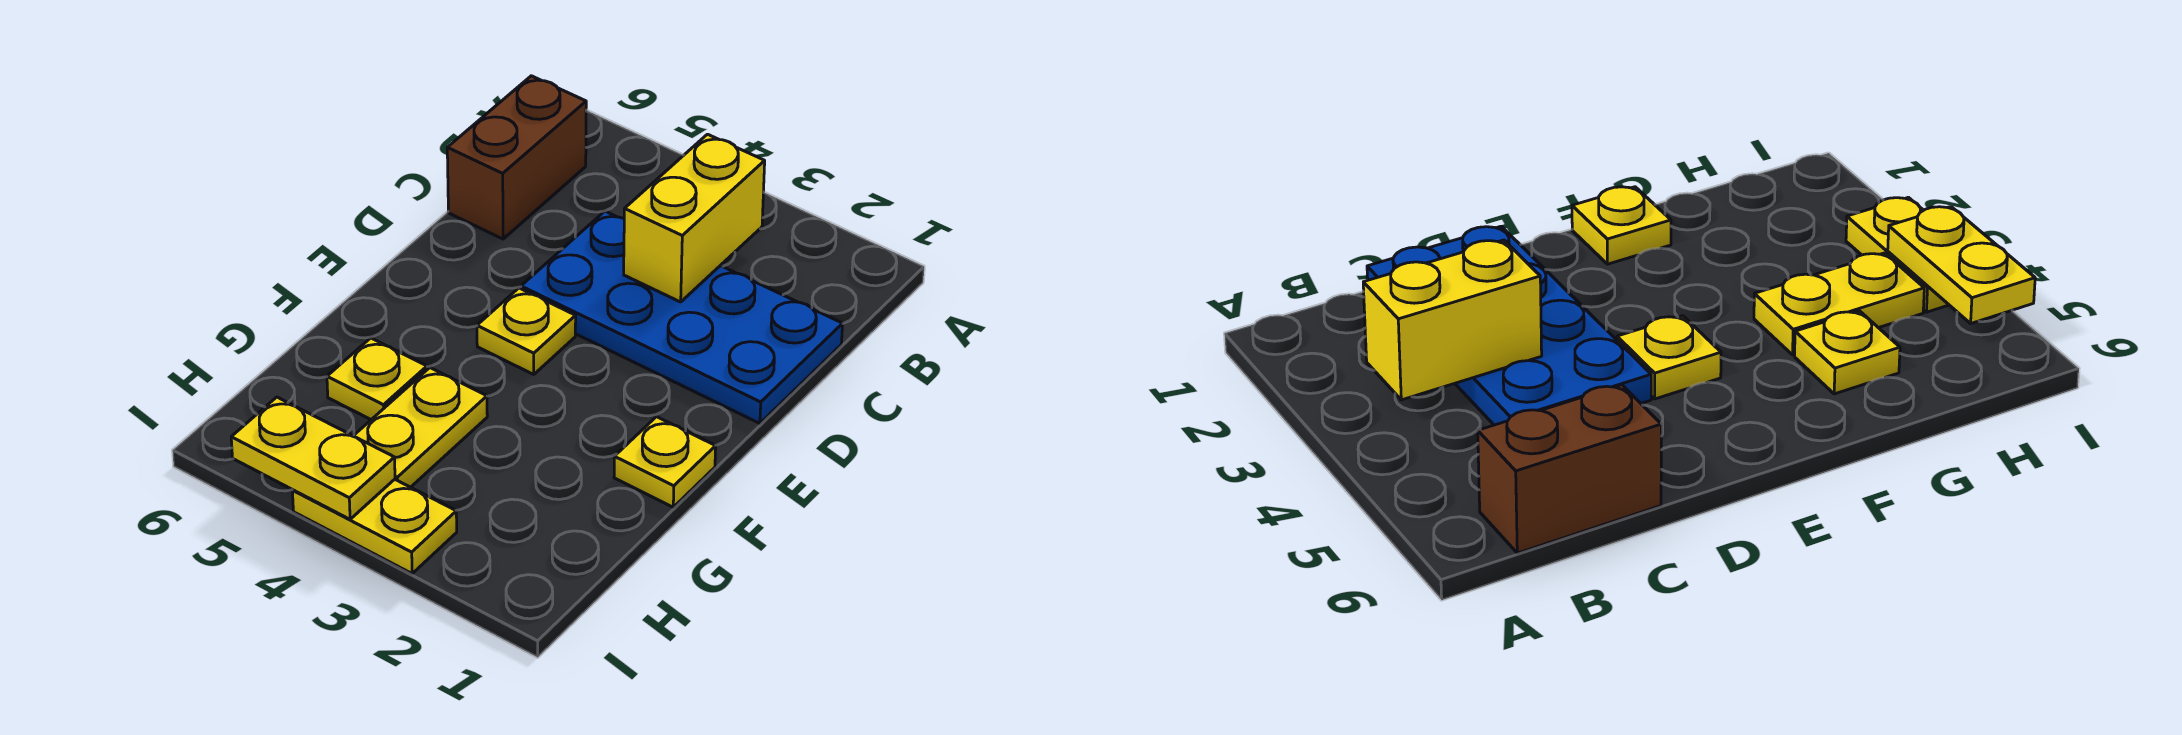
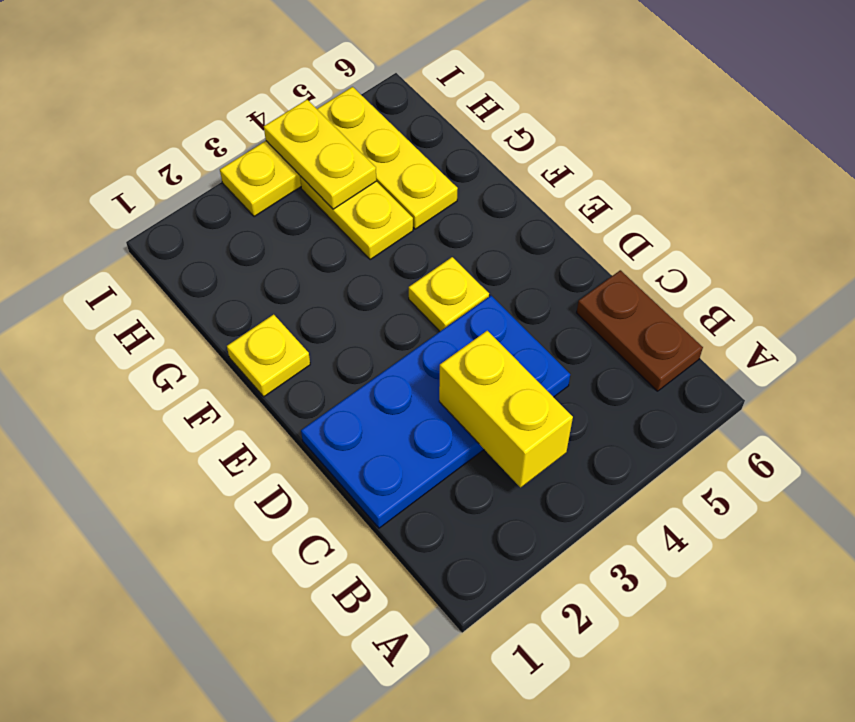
brown 1x2 brick [447,76,586,239] -> brown 1x2 plate [577,270,703,391]
yellow 1x1 plate [327,338,427,420] -> yellow 1x3 plate [317,87,458,229]
yellow 1x2 plate [231,397,395,519] -> yellow 1x2 plate turned to [264,100,377,209]

